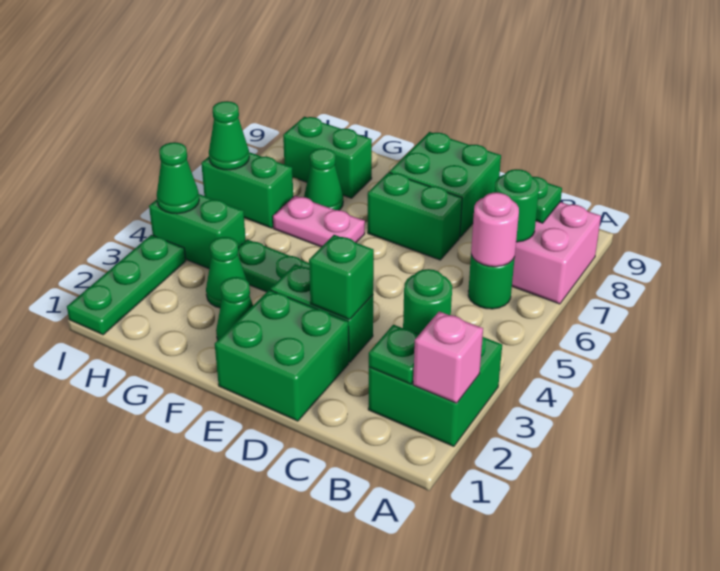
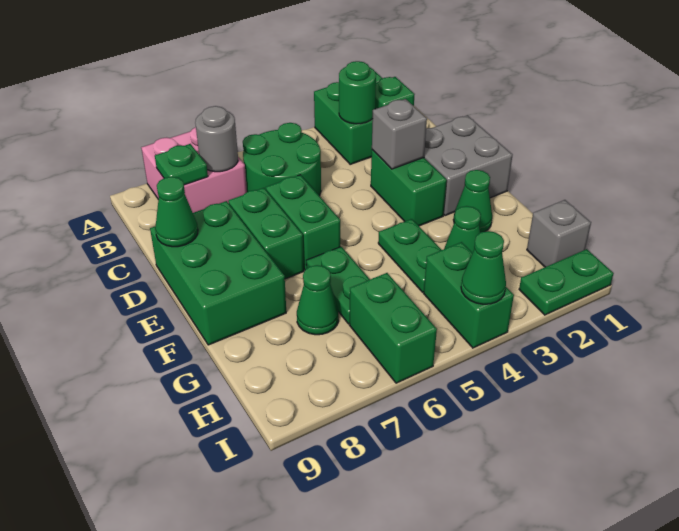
pink 1x1 brick [413,311,483,403] -> none
green 1x1 round brick [468,255,515,309] -> green 2x2 round brick [243,123,321,196]
pink 1x1 round brick [471,192,519,267] -> none
green 1x1 round brick [495,169,539,242] -> grey 1x1 round brick [195,106,238,172]
green 2x2 brick [215,290,349,421] -> grey 2x2 brick [424,115,512,216]
green 1x1 brick [309,235,374,320] -> grey 1x1 brick [372,99,427,169]
green 2x2 brick [390,132,501,237] -> green 2x3 brick [150,201,286,345]
pink 1x2 plate [273,196,365,247] -> green 1x2 plate [306,247,370,324]
green 1x2 brick [283,117,372,198] -> green 1x2 brick moved to [266,175,340,270]
none -> grey 1x1 brick [527,200,591,267]
green 1x3 plate [67,235,186,335] -> green 1x2 plate [519,249,614,315]
green 1x1 cone [209,101,249,170] -> green 1x1 cone moved to [155,177,198,247]

